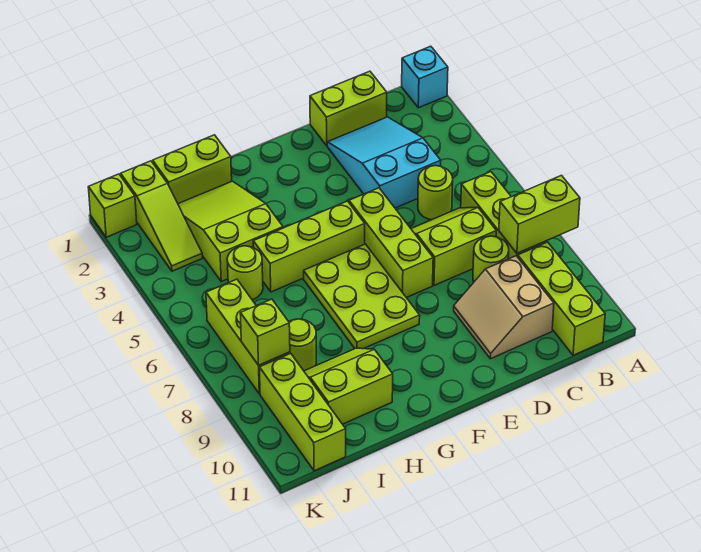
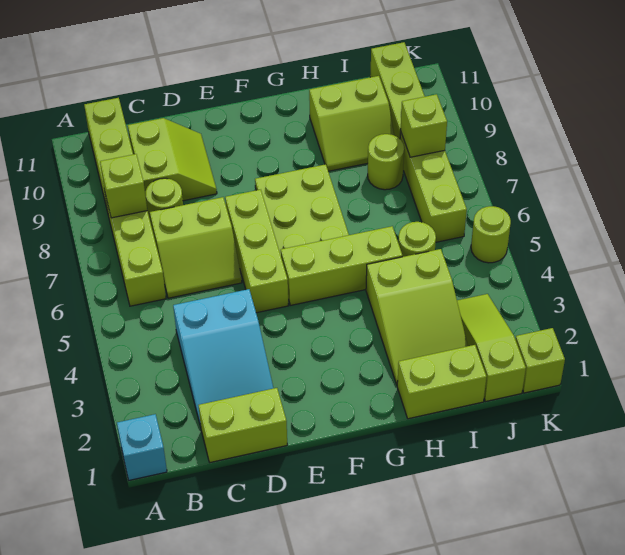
lime 1x2 brick [499,175,580,253] -> lime 1x1 brick [100,154,147,218]
lime 1x1 round brick [418,166,453,220] -> lime 1x1 round brick moved to [471,206,511,263]
tan 2x2 slope [454,256,554,359] -> lime 2x2 slope [128,118,217,201]

